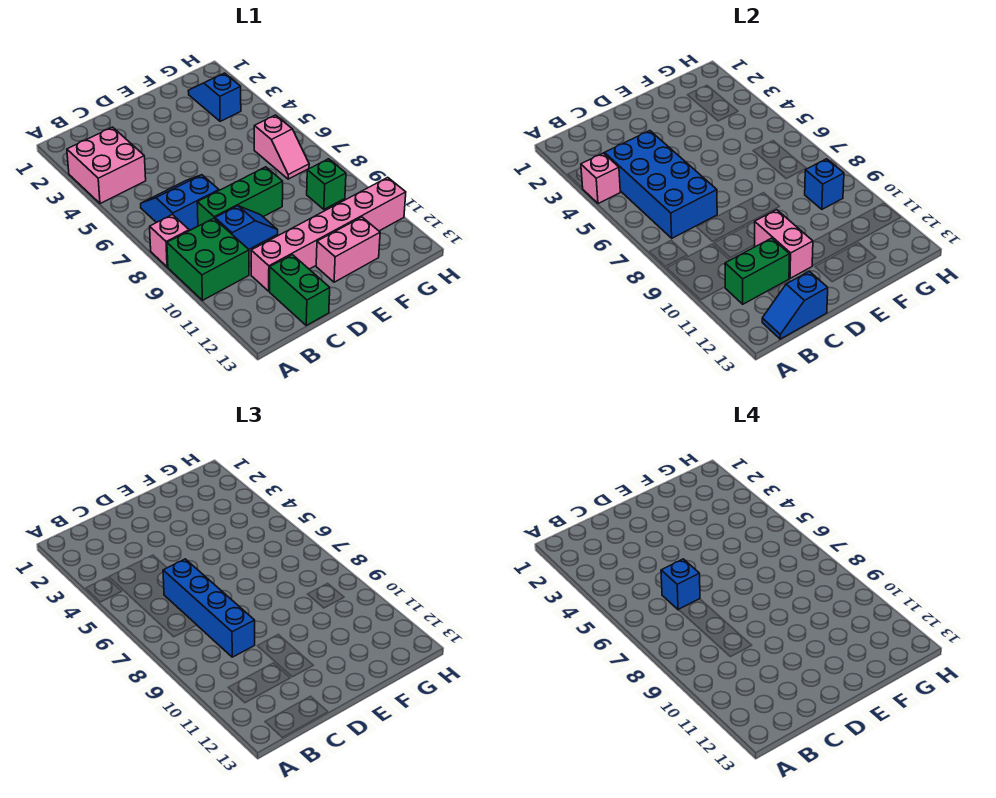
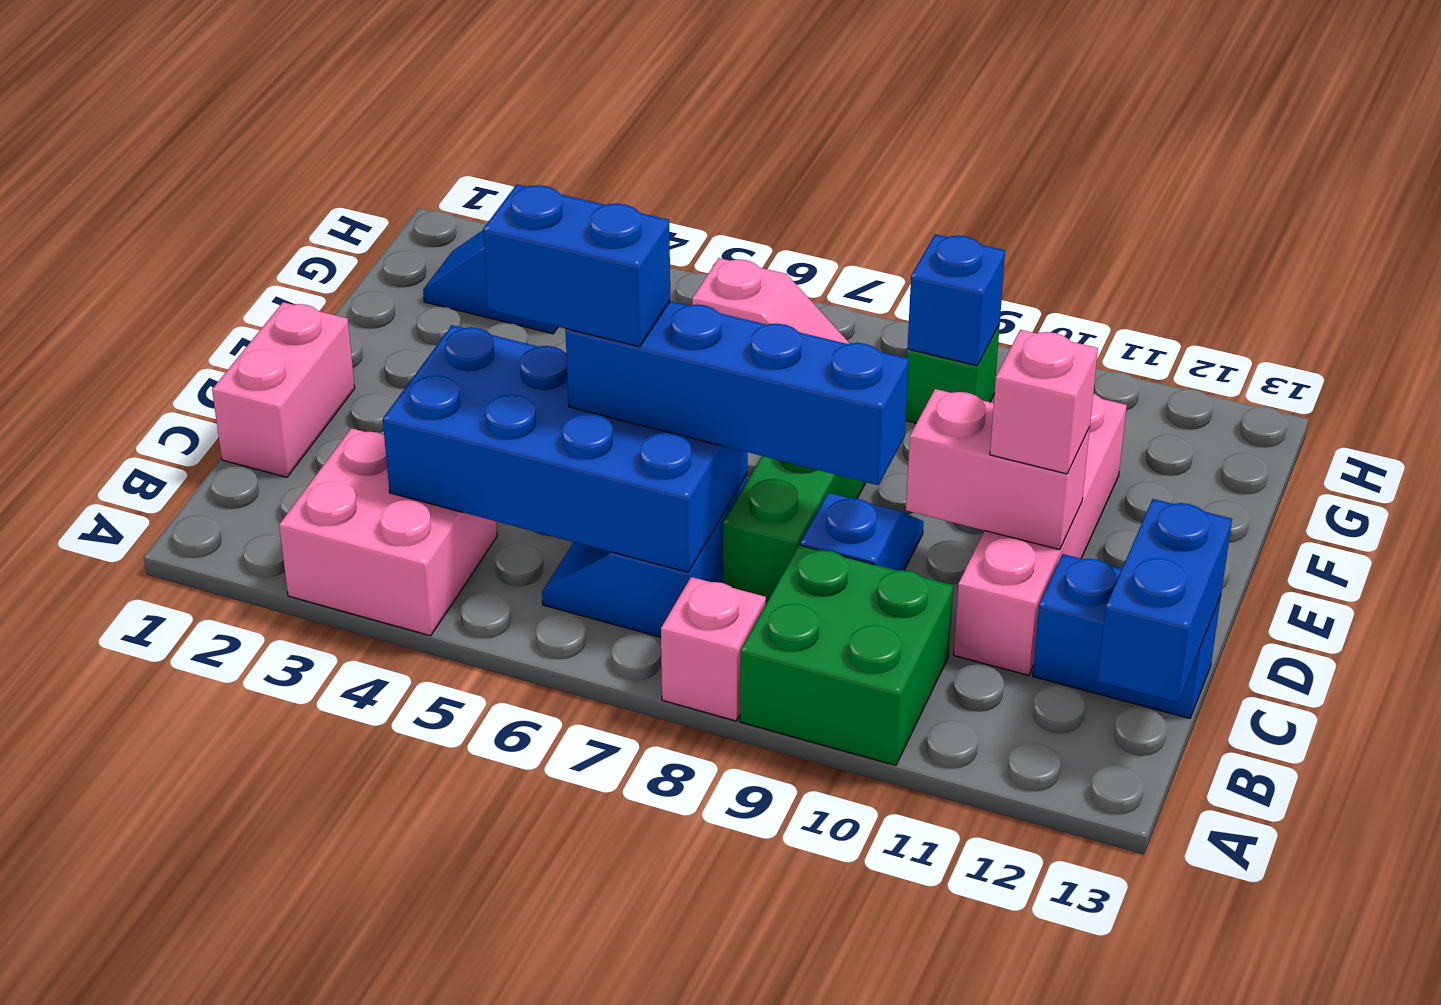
pink 1x1 brick [581,153,620,204] -> pink 1x1 brick moved to [990,330,1098,474]
green 1x2 brick [725,238,790,304] -> none
blue 1x2 slope [762,271,828,339] -> blue 1x2 brick [1098,499,1232,702]
blue 1x1 brick [661,559,700,610] -> blue 1x2 brick [483,184,670,347]
pink 1x6 brick [251,177,406,291] -> pink 1x4 brick [954,393,1127,675]
green 1x2 brick [270,255,330,325] -> blue 1x2 brick [1033,554,1221,718]
pink 1x2 brick [316,217,380,282] -> pink 1x2 brick moved to [212,302,355,477]

